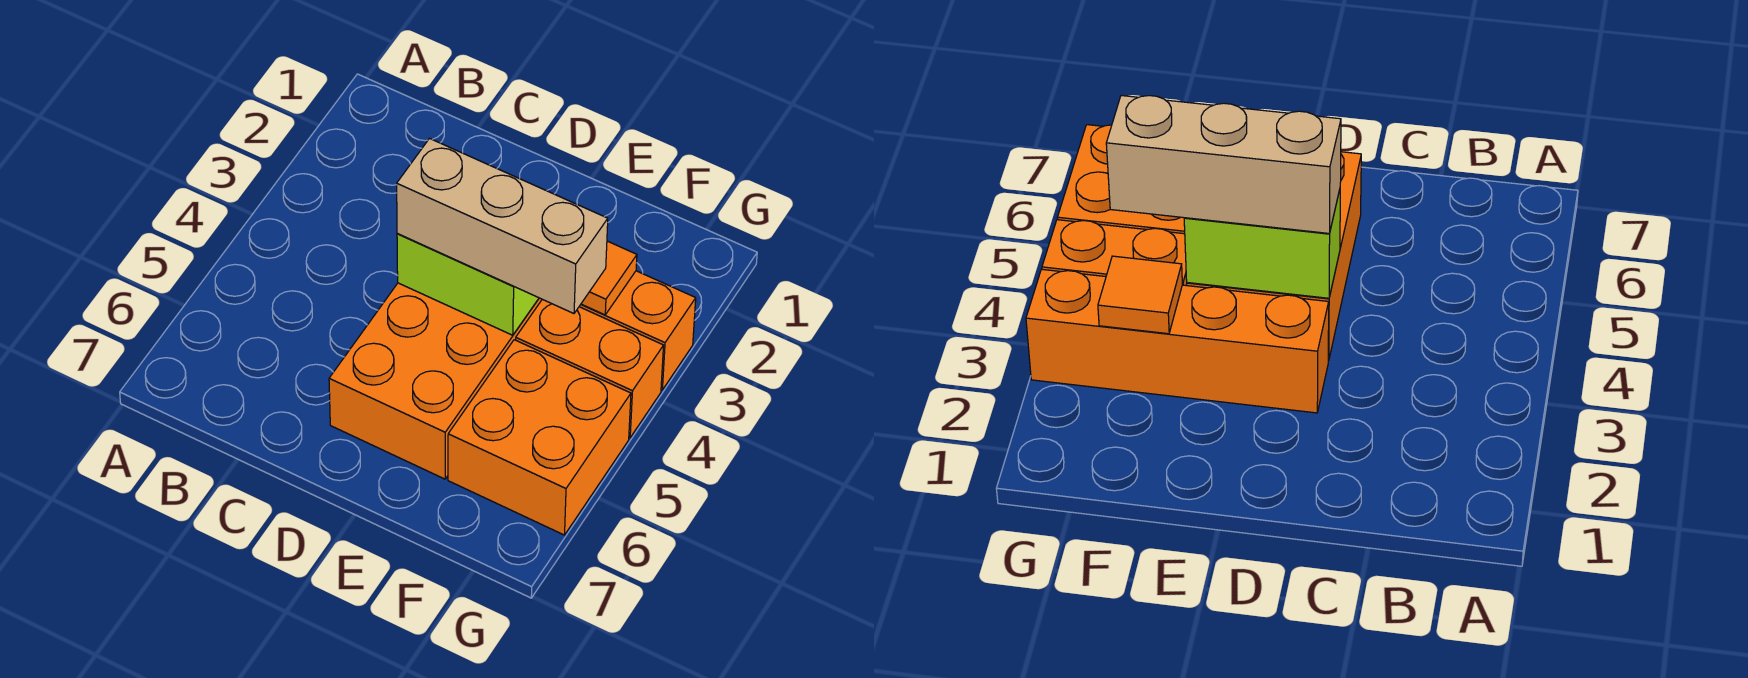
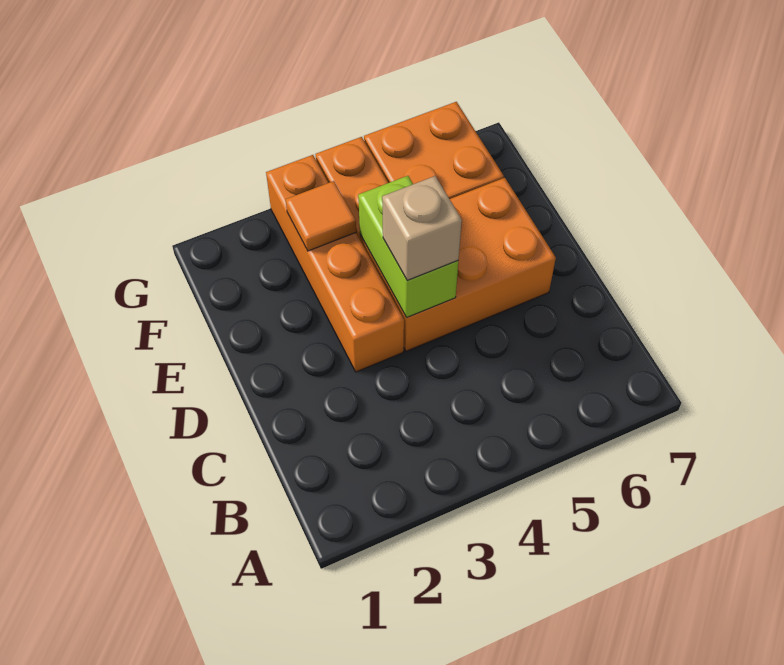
tan 1x3 brick [397,139,608,314] -> tan 1x1 brick [382,176,462,281]

